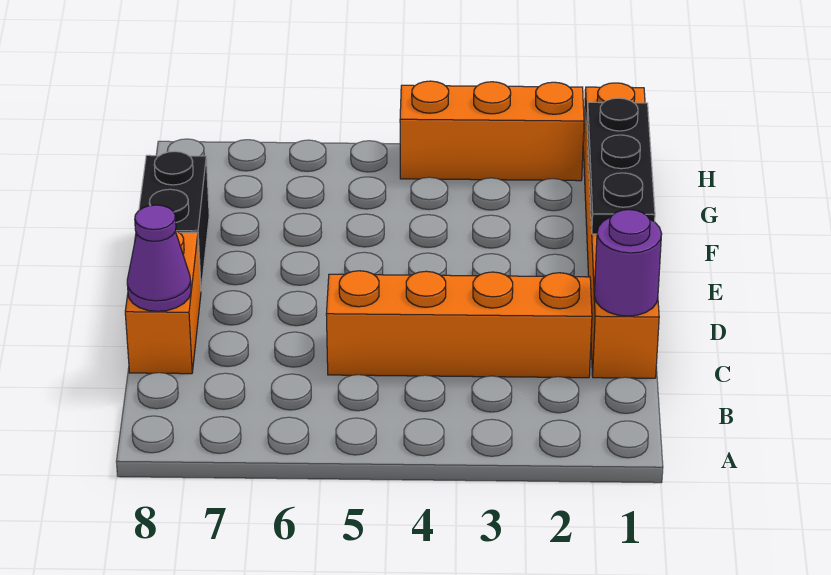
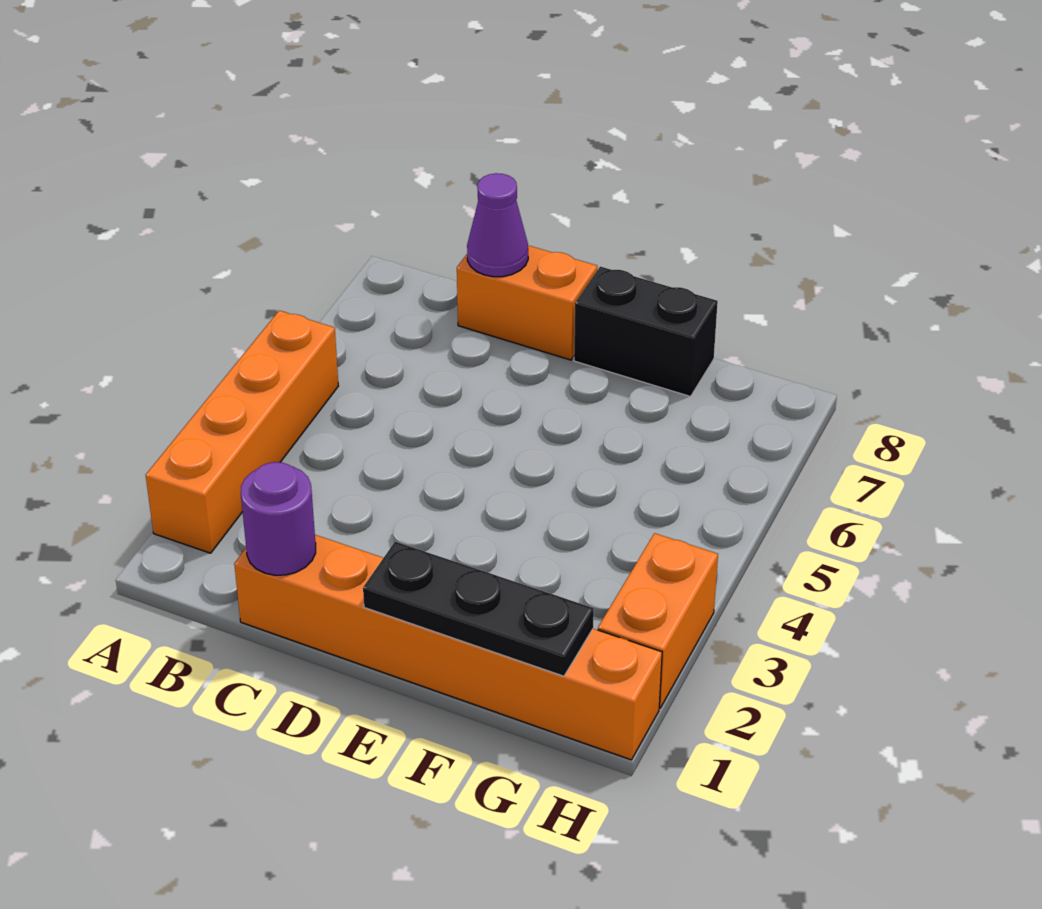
orange 1x4 brick [326,271,592,378] -> orange 1x4 brick moved to [146,310,338,553]
orange 1x3 brick [400,81,584,181] -> orange 1x2 brick [598,533,718,708]

